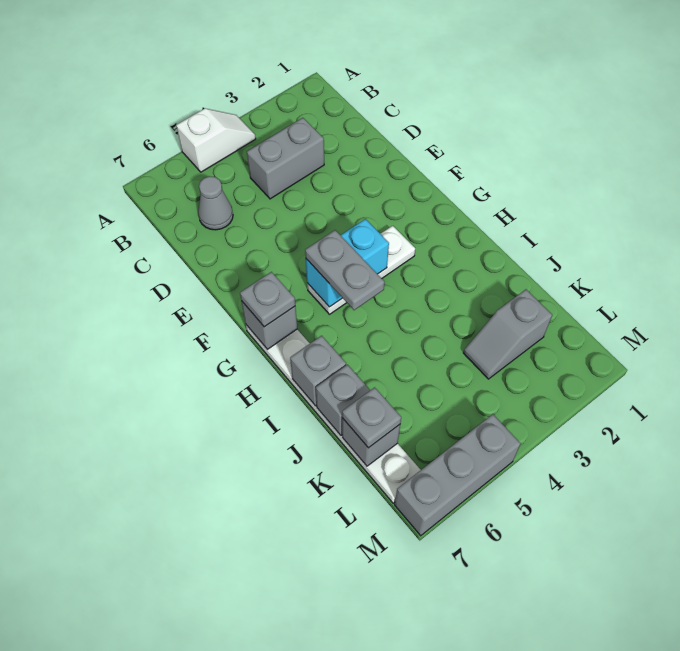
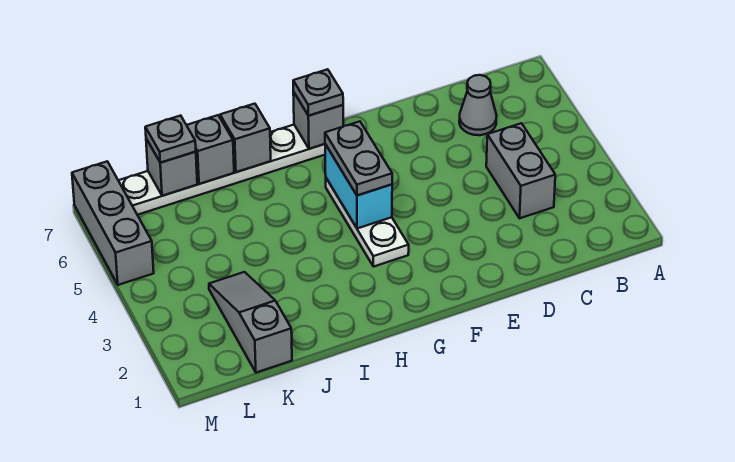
white 1x2 slope [176,108,256,172] -> none
grey 1x2 plate [305,230,385,310] -> grey 1x2 plate turned to [325,121,392,195]
grey 1x2 slope [463,290,552,379] -> grey 1x3 slope [209,272,292,373]

